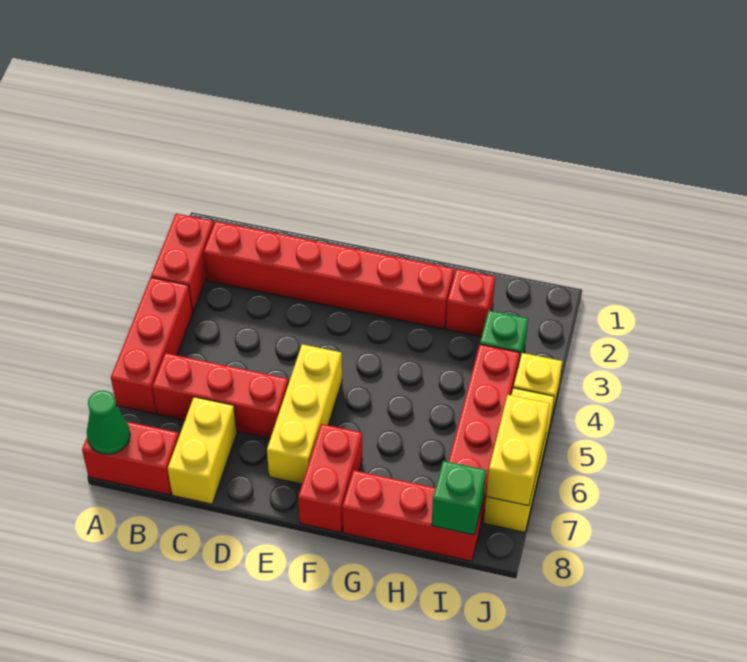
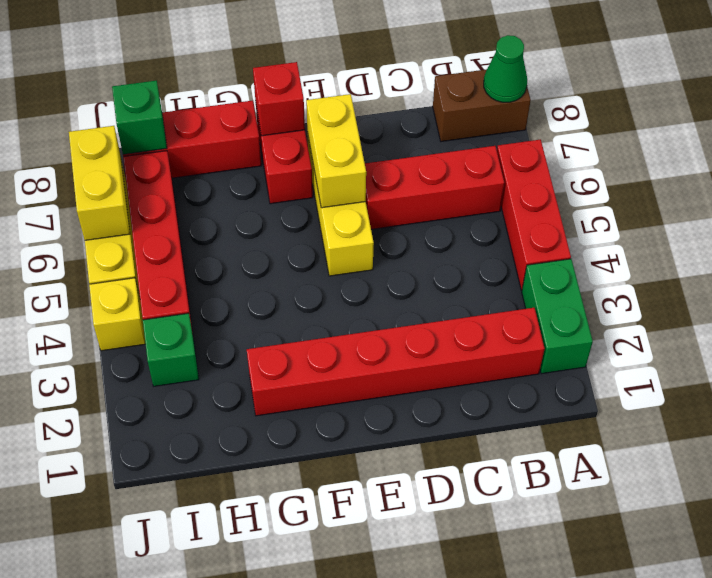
red 1x2 brick [151,214,214,313] -> green 1x2 brick [522,259,593,374]
red 1x2 brick [82,421,179,495] -> brown 1x2 brick [433,69,531,142]
yellow 1x2 brick [168,397,237,504] -> yellow 1x2 brick moved to [306,94,366,208]
red 1x1 brick [446,269,495,337] -> red 1x1 brick moved to [253,62,305,136]

